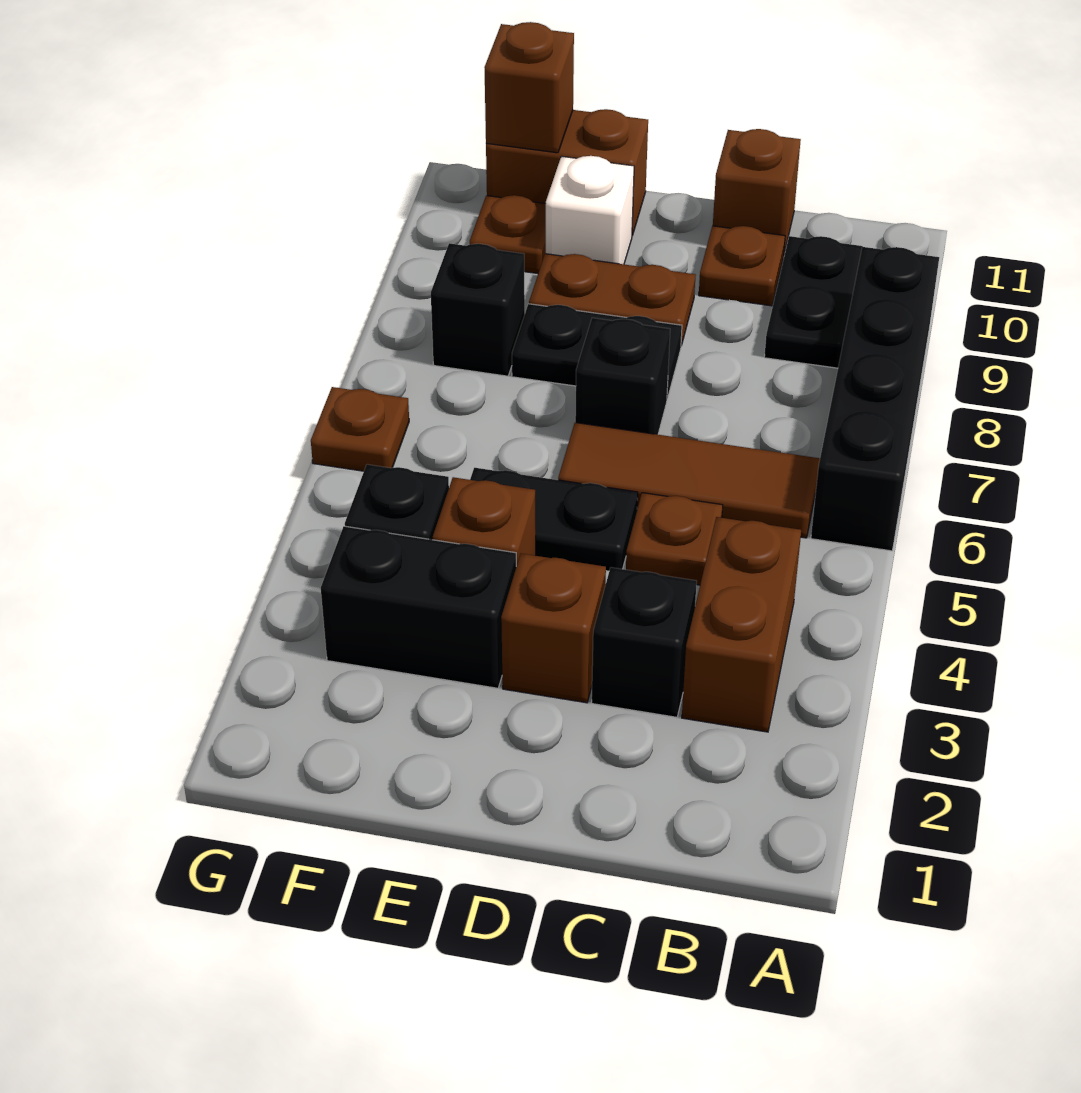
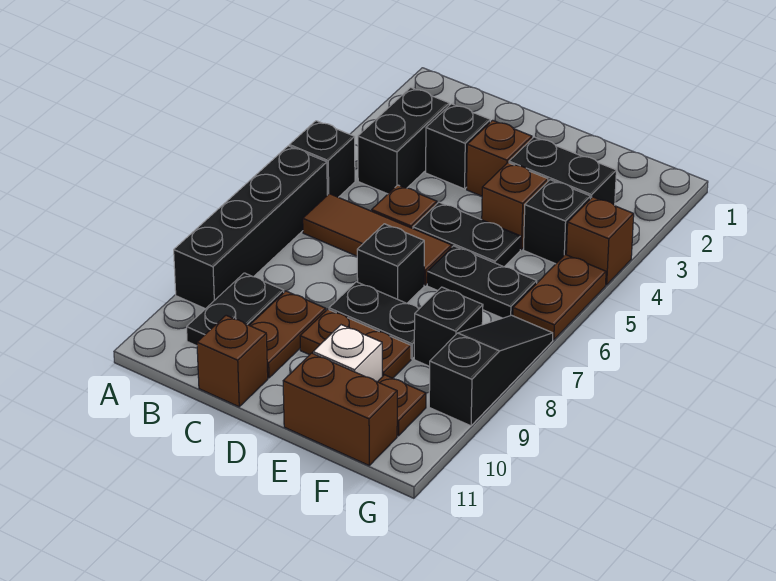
none -> black 1x1 brick [289,121,355,197]
brown 1x2 brick [682,517,801,732] -> black 1x2 brick [358,88,449,194]
brown 1x1 plate [699,226,785,306] -> brown 1x2 plate [250,291,326,378]
none -> black 1x2 plate [427,246,537,318]
brown 1x1 brick [484,22,574,153] -> brown 1x1 brick moved to [566,197,634,285]
brown 1x1 plate [311,387,409,471] -> brown 1x2 plate [513,255,606,340]
none -> black 1x3 slope [429,315,553,426]

